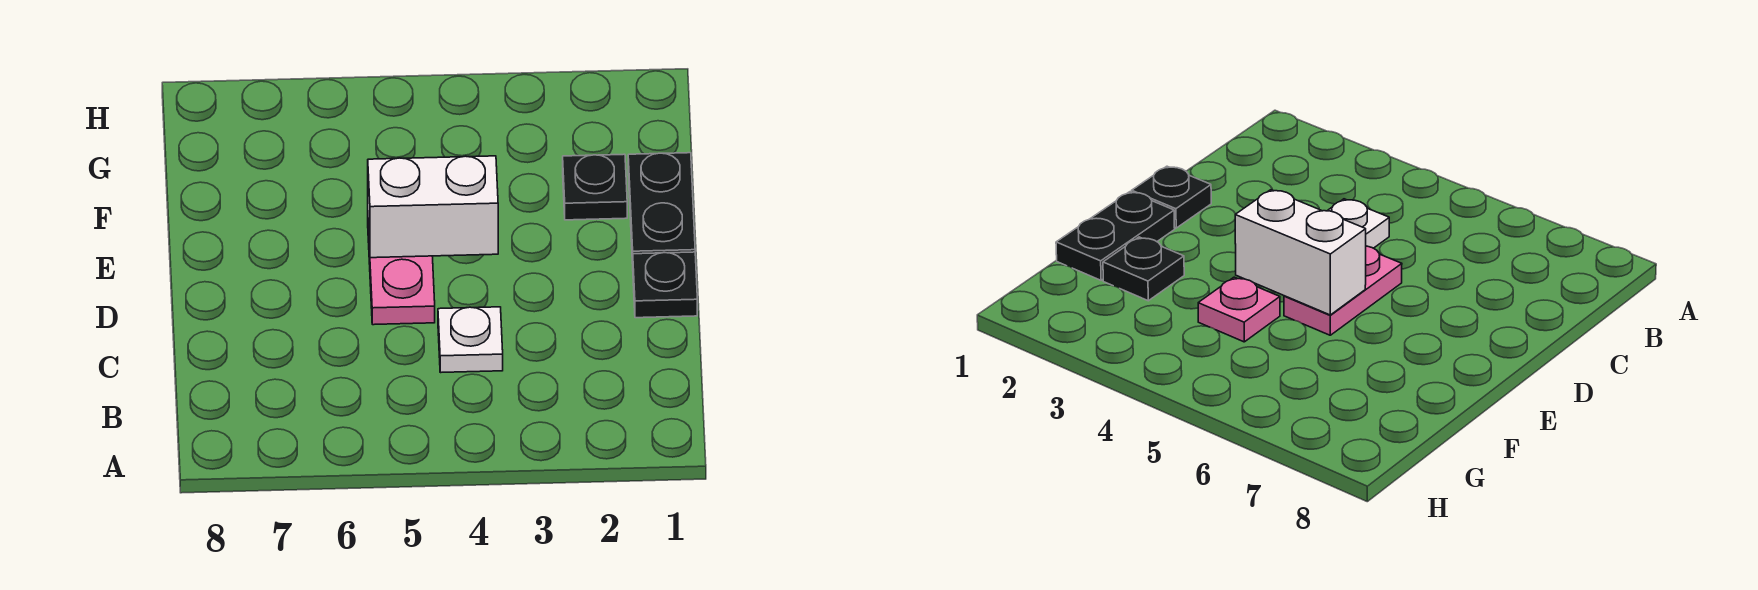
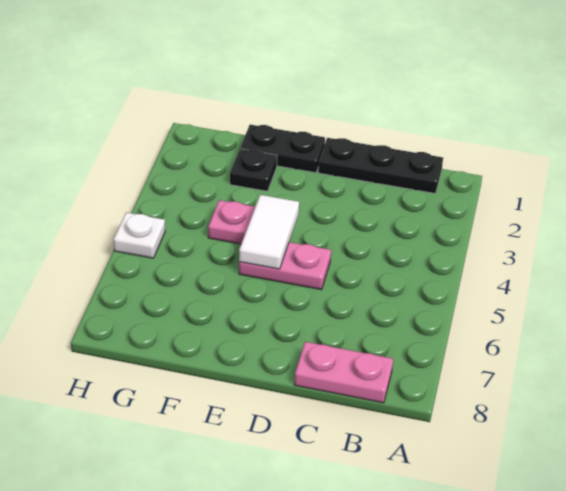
none -> pink 1x2 plate [294,342,393,403]
white 1x1 plate [438,307,503,373] -> white 1x1 plate moved to [114,213,165,258]
black 1x1 plate [633,252,697,318] -> black 1x3 plate [318,138,443,193]
white 1x2 brick [368,156,498,258] -> white 1x2 tile [239,195,299,269]

